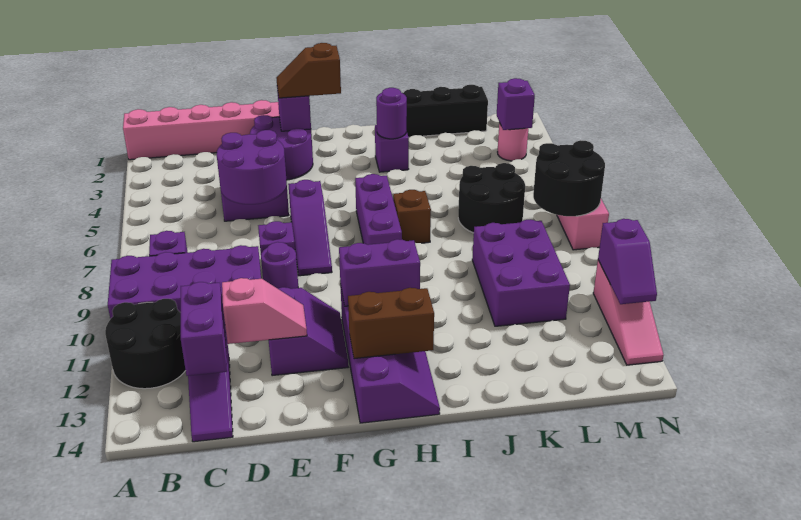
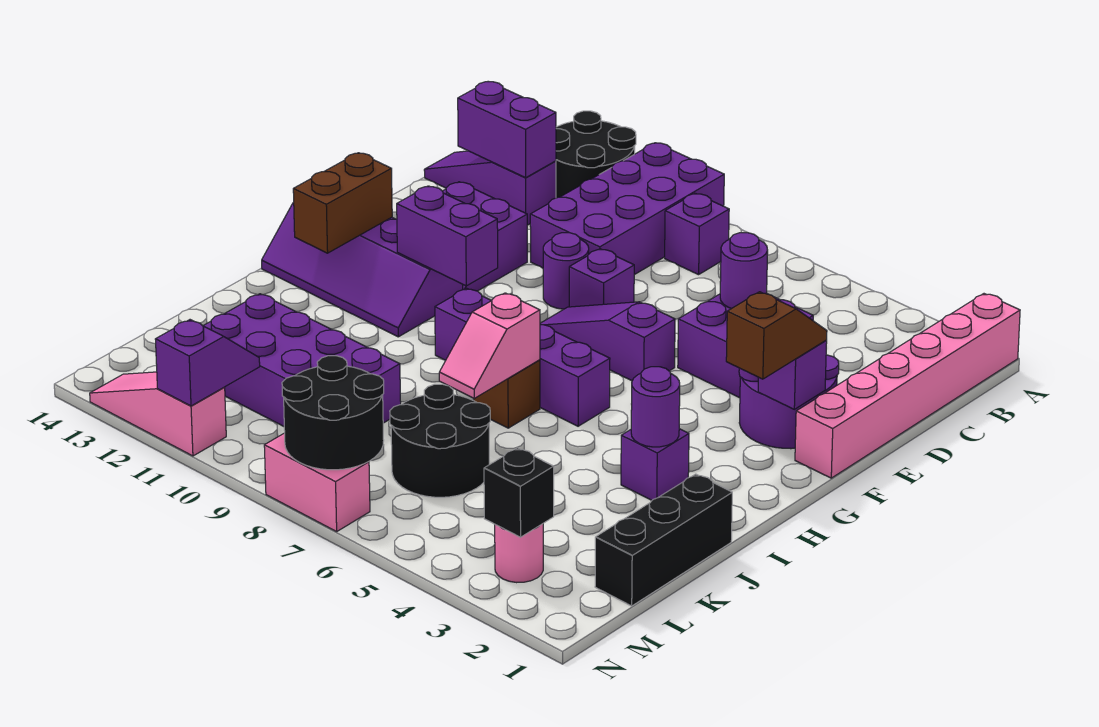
purple 2x2 round brick [216,130,287,204] -> purple 1x1 round brick [720,233,768,309]
pink 1x2 slope [222,278,307,344] -> pink 1x2 slope moved to [439,293,540,398]
purple 1x2 brick [339,239,420,306] -> purple 1x2 brick turned to [397,186,498,286]
purple 1x3 brick [355,174,402,245] -> purple 1x4 brick [435,288,610,426]
purple 2x3 brick [472,220,570,326] -> purple 2x4 brick [203,294,401,426]
purple 1x1 brick [497,78,535,130] -> black 1x1 brick [484,448,554,537]
purple 1x2 slope [598,219,657,304] -> purple 1x2 slope turned to [155,320,260,406]

